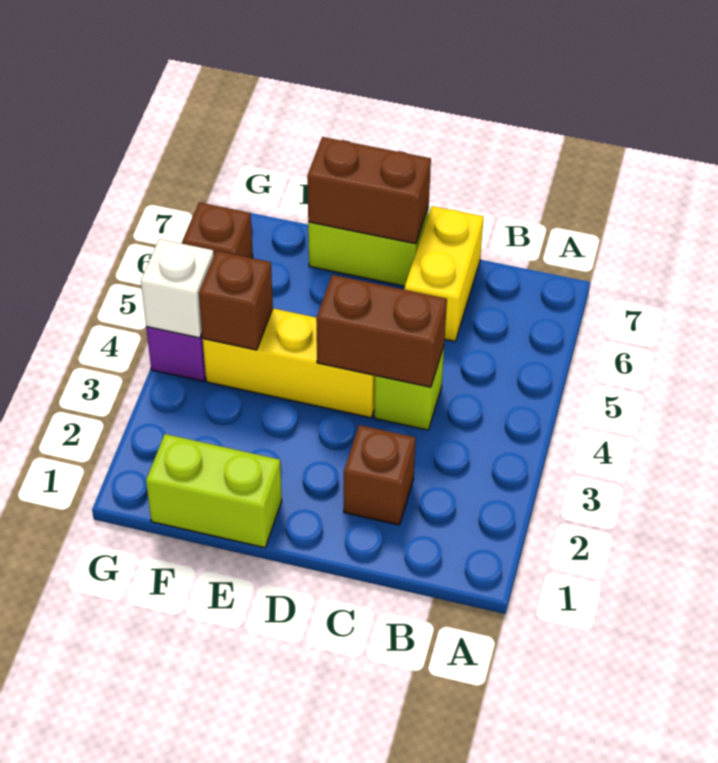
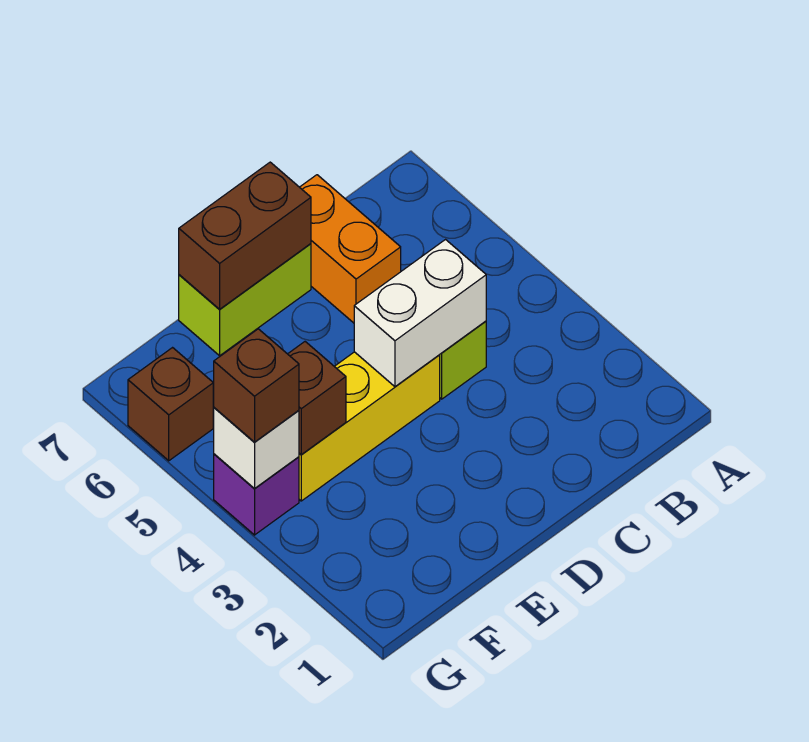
brown 1x1 brick [344,425,416,525] -> brown 1x1 brick moved to [214,329,299,442]
brown 1x2 brick [316,275,447,387] -> white 1x2 brick [354,240,486,387]
yellow 1x2 brick [404,206,484,341] -> orange 1x2 brick [300,175,401,323]
lime 1x2 brick [146,434,282,548] -> none

